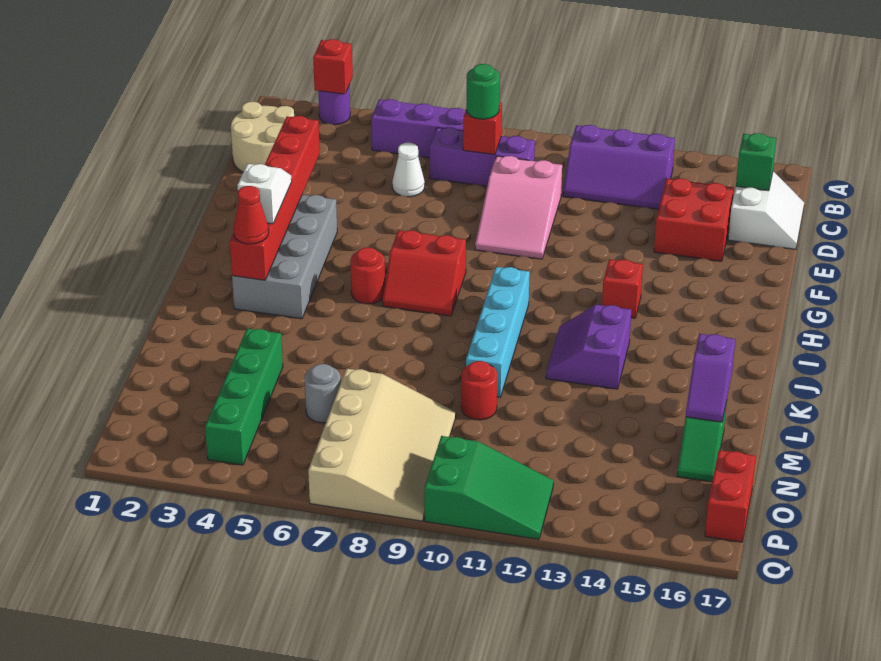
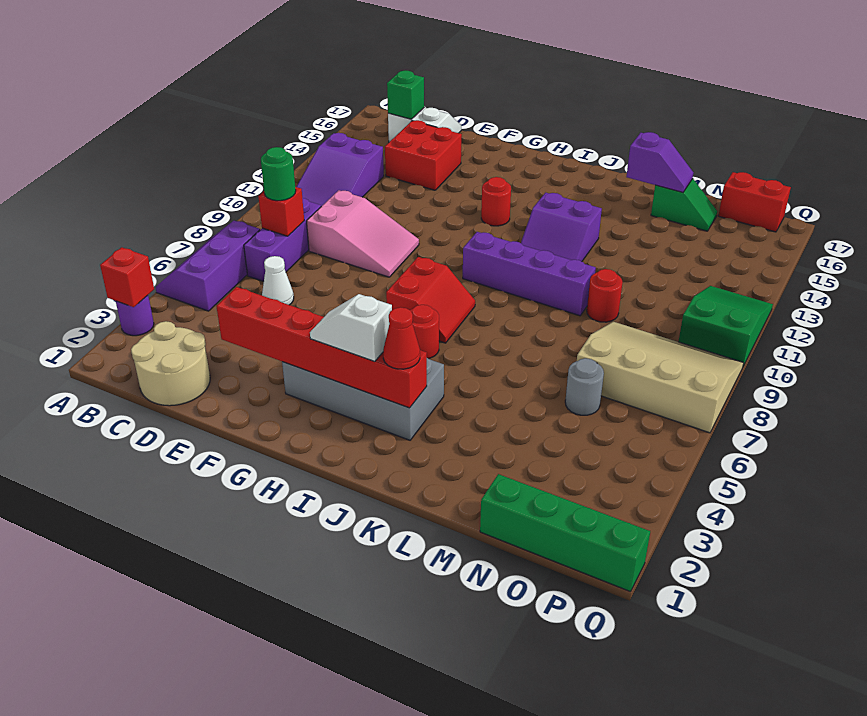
purple 2x3 slope [563,125,675,209] -> purple 2x3 slope turned to [296,133,384,206]
red 1x1 brick [602,259,643,318] -> red 1x1 round brick [481,177,511,226]
cyan 1x4 brick [466,267,530,397] -> purple 1x4 brick [463,232,596,316]
green 1x4 brick [205,328,283,465] -> green 1x4 brick moved to [480,474,650,592]

